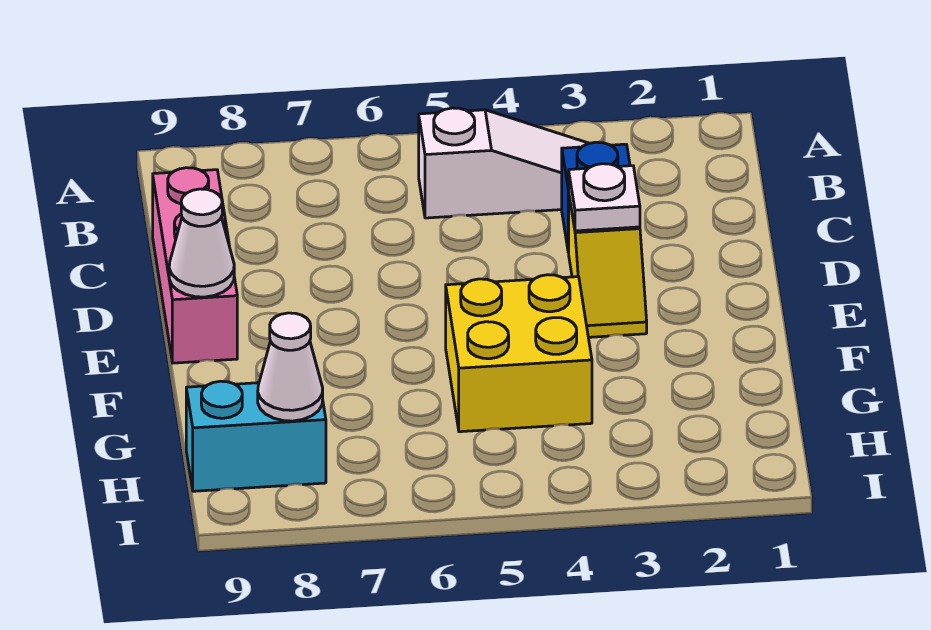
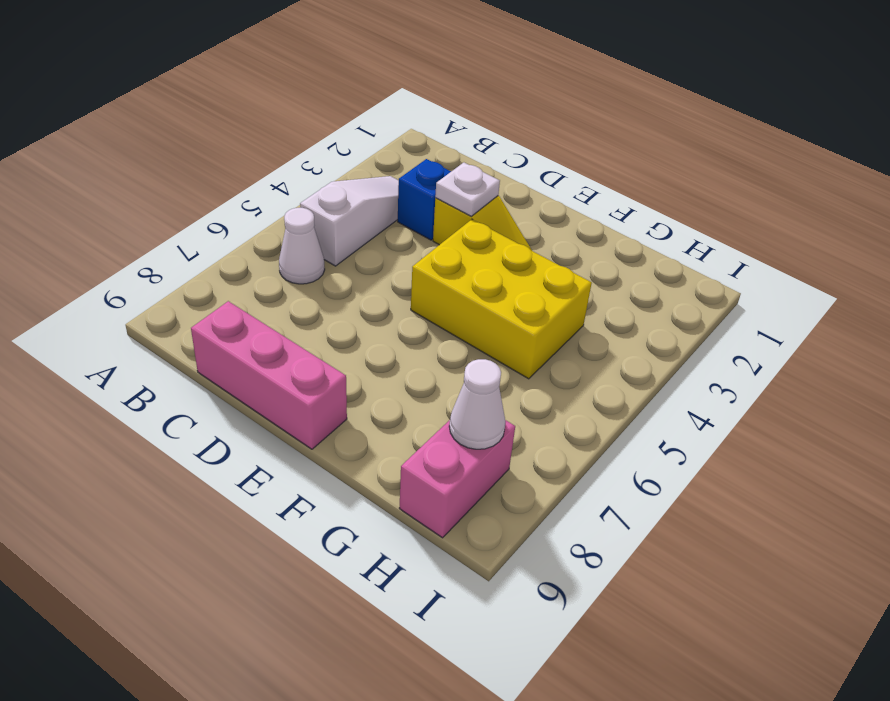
white 1x1 cone [169,189,234,297] -> white 1x1 cone moved to [279,208,325,284]
yellow 2x2 brick [446,275,592,432] -> yellow 2x3 brick [411,219,592,379]
cyan 1x2 brick [186,381,326,491] -> pink 1x2 brick [399,420,515,538]

